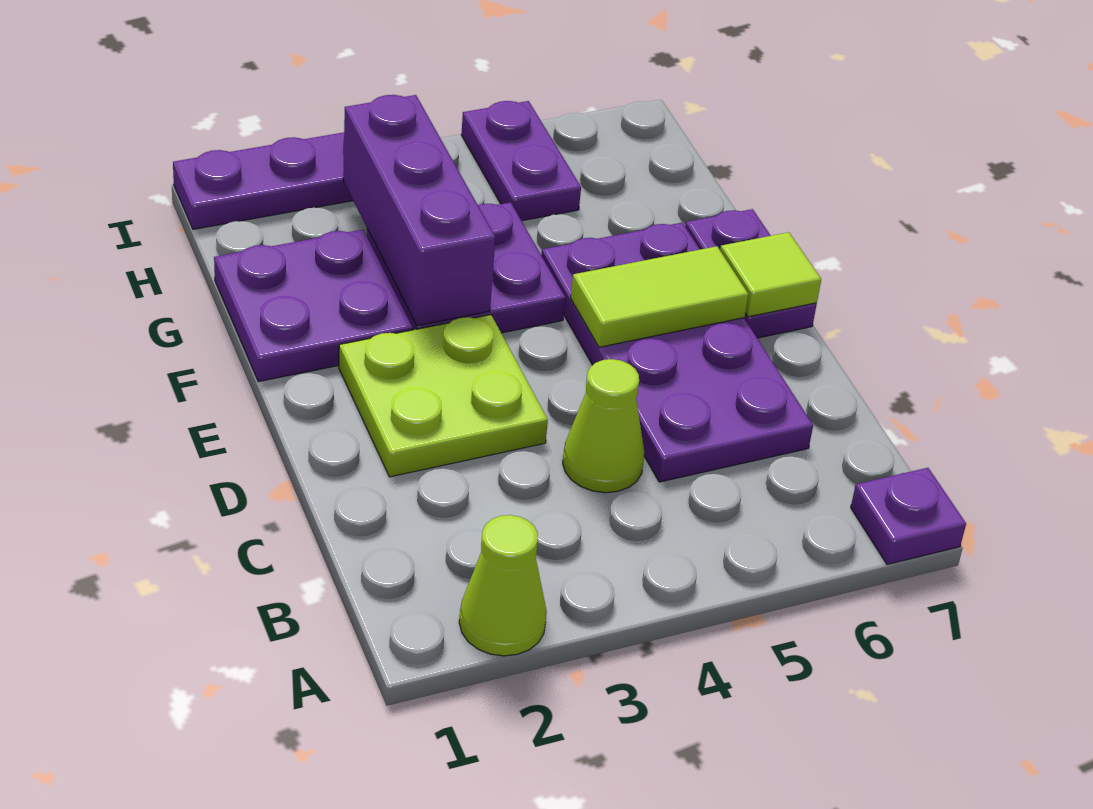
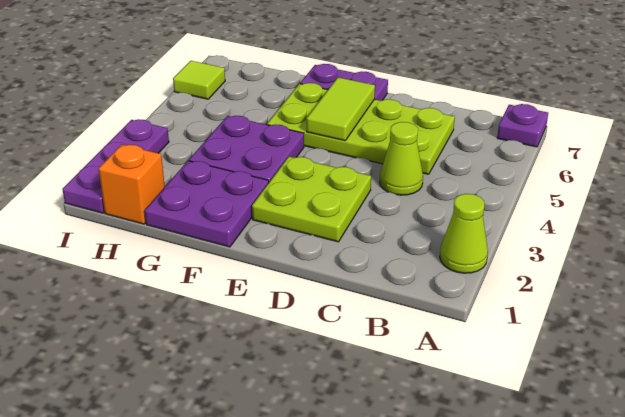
purple 2x4 plate [541,223,813,482] -> lime 2x4 plate [267,83,455,174]
lime 1x1 tile [720,232,821,317] -> lime 1x1 tile moved to [173,61,225,99]
purple 1x3 brick [343,95,495,326] -> none
none -> orange 1x1 brick [99,145,165,224]
purple 1x2 plate [461,101,581,221] -> none

